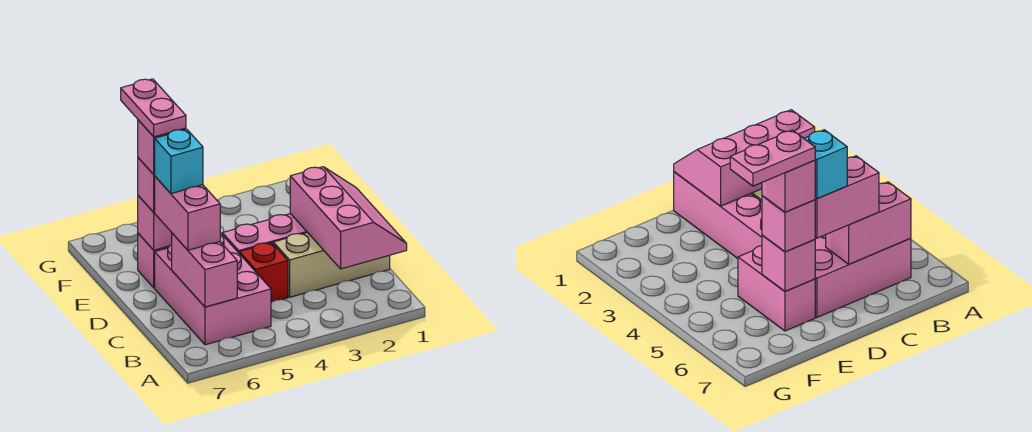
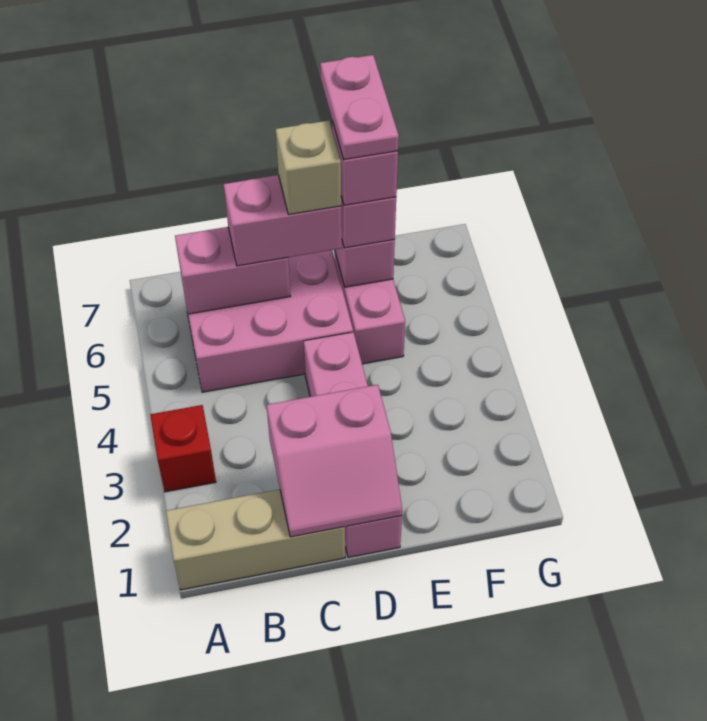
pink 2x3 slope [290,167,407,269] -> pink 2x2 slope [267,385,402,537]
tan 1x3 brick [273,232,390,297] -> tan 1x3 brick turned to [166,489,345,590]
red 1x1 brick [239,243,288,302] -> red 1x1 brick moved to [150,405,216,492]
cyan 1x1 brick [155,129,203,194] -> tan 1x1 brick [276,120,341,214]
pink 1x2 plate [121,79,186,137] -> pink 1x2 plate turned to [320,55,399,159]

